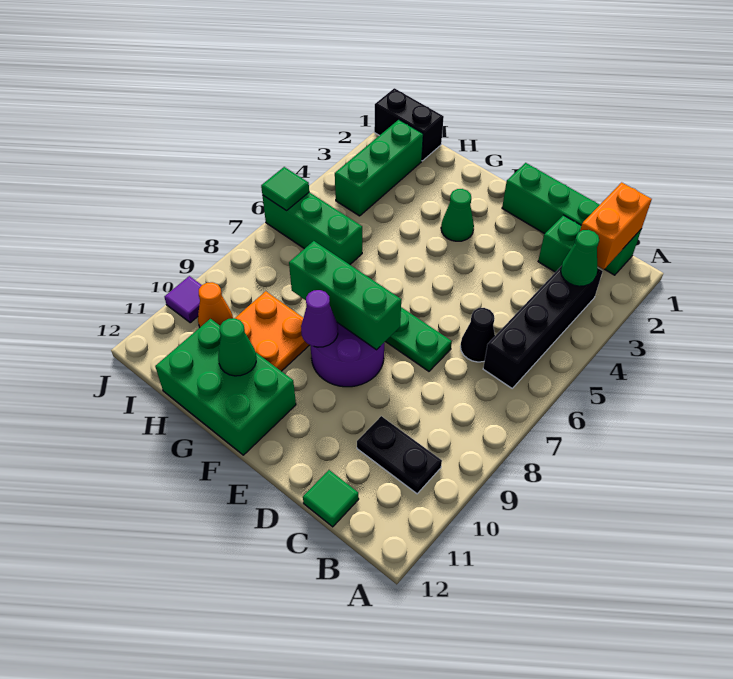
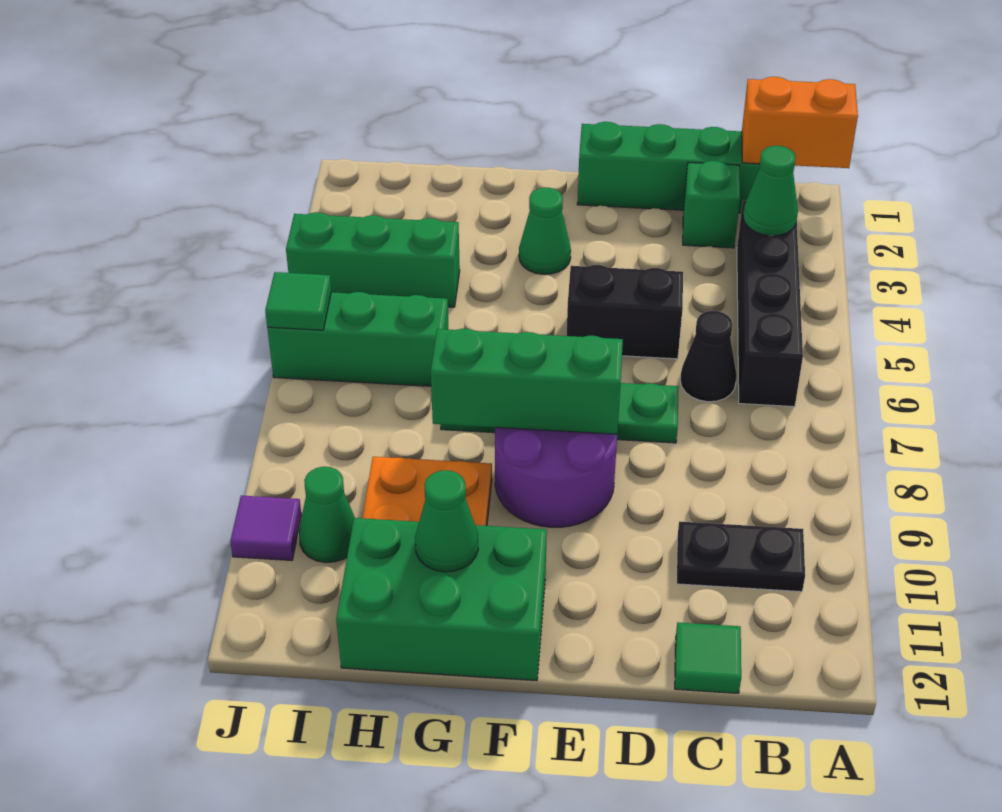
orange 1x2 brick [580,182,652,270] -> orange 1x2 brick turned to [742,77,858,168]
purple 1x1 cone [301,290,338,347] -> none
black 1x2 brick [374,88,444,161] -> black 1x2 brick moved to [567,265,683,359]
green 1x3 brick [335,120,423,216] -> green 1x3 brick turned to [286,212,460,307]
orange 1x1 cone [198,282,233,327] -> green 1x1 cone [299,467,355,563]

